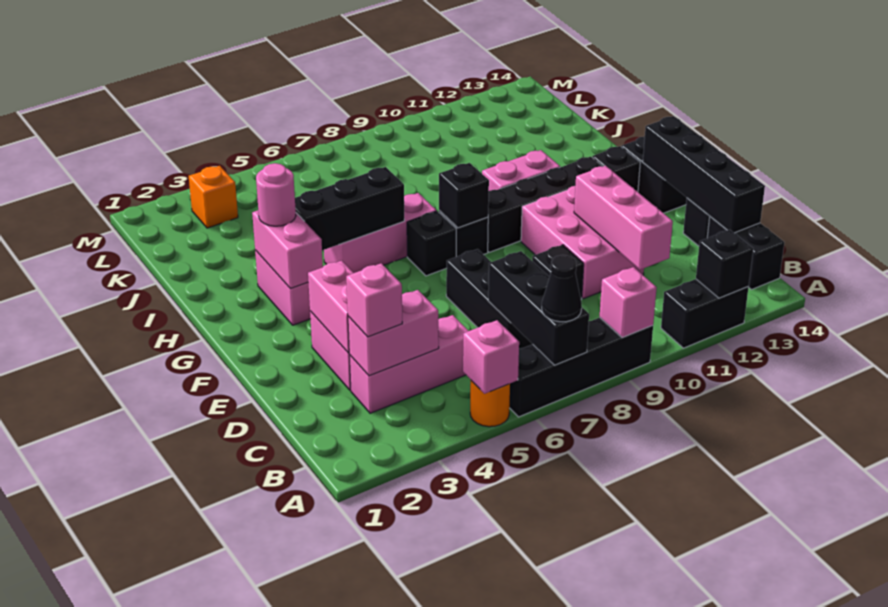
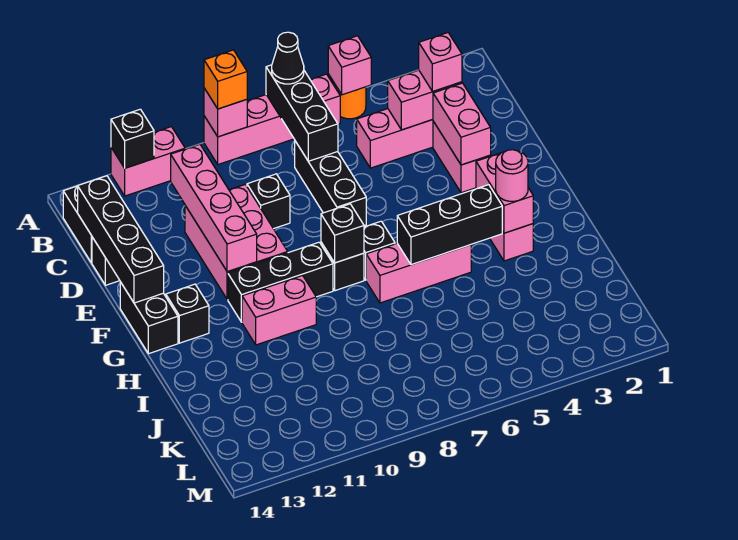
black 1x4 brick [509,318,653,417] -> pink 1x4 brick [204,74,340,164]
black 1x2 brick [661,279,749,348] -> pink 1x2 brick [111,127,185,196]
pink 1x3 brick [574,166,673,270] -> pink 1x4 brick [171,144,257,272]
black 1x4 brick [488,157,603,252] -> black 1x3 brick [228,242,333,322]
orange 1x1 brick [189,166,238,228] -> orange 1x1 brick moved to [204,50,247,109]

